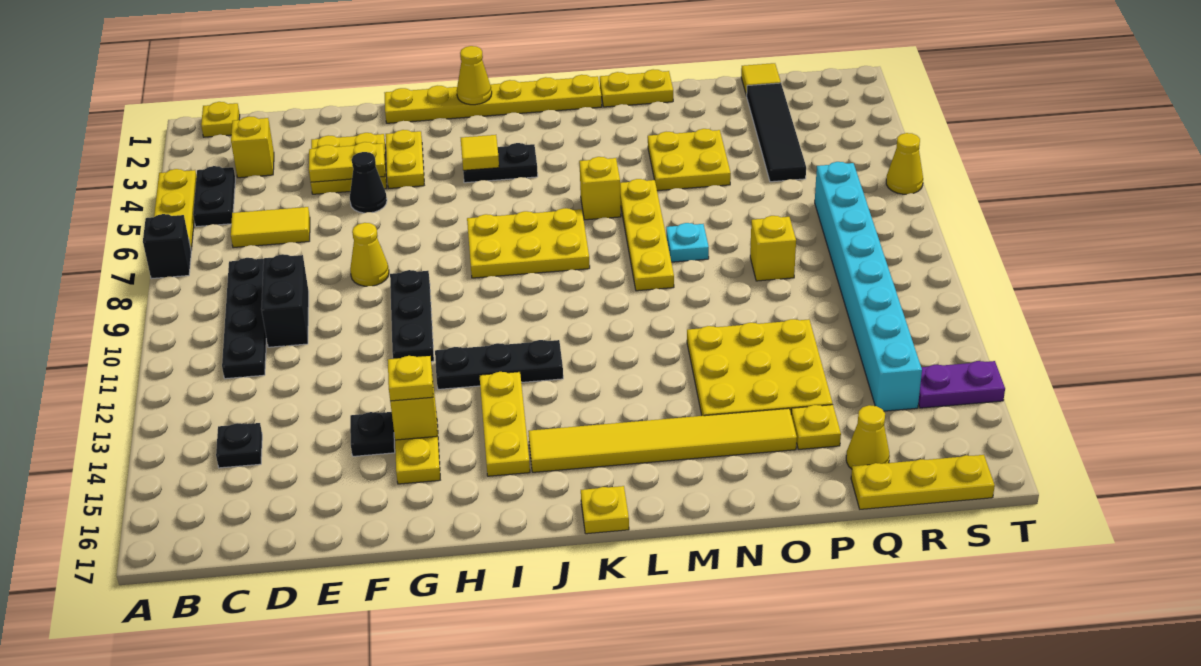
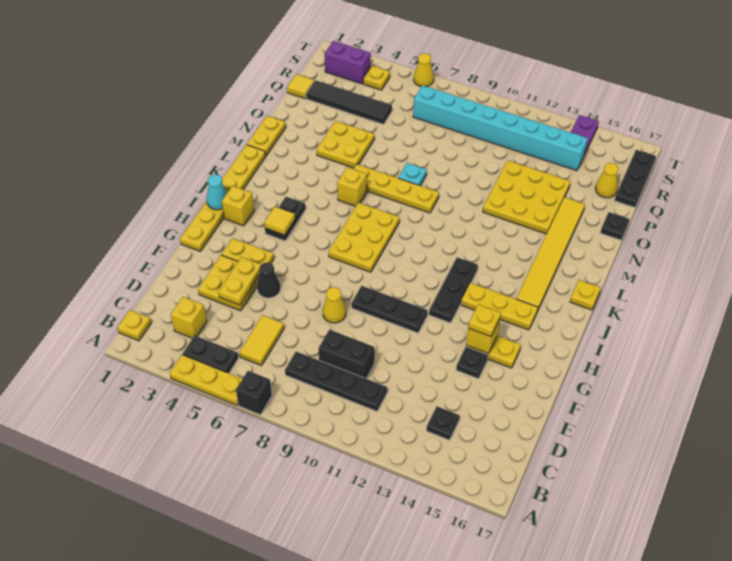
yellow 1x1 cone [457,46,492,105] -> cyan 1x1 cone [207,175,227,210]
none -> black 1x1 plate [600,212,630,240]
yellow 1x1 brick [750,216,796,281] -> yellow 1x1 brick moved to [222,186,254,226]
yellow 1x1 plate [791,405,841,449] -> yellow 1x1 plate moved to [363,66,390,90]
yellow 1x3 plate [851,455,995,509] -> black 1x3 plate [614,150,656,207]
none -> purple 1x2 brick [324,41,371,84]

